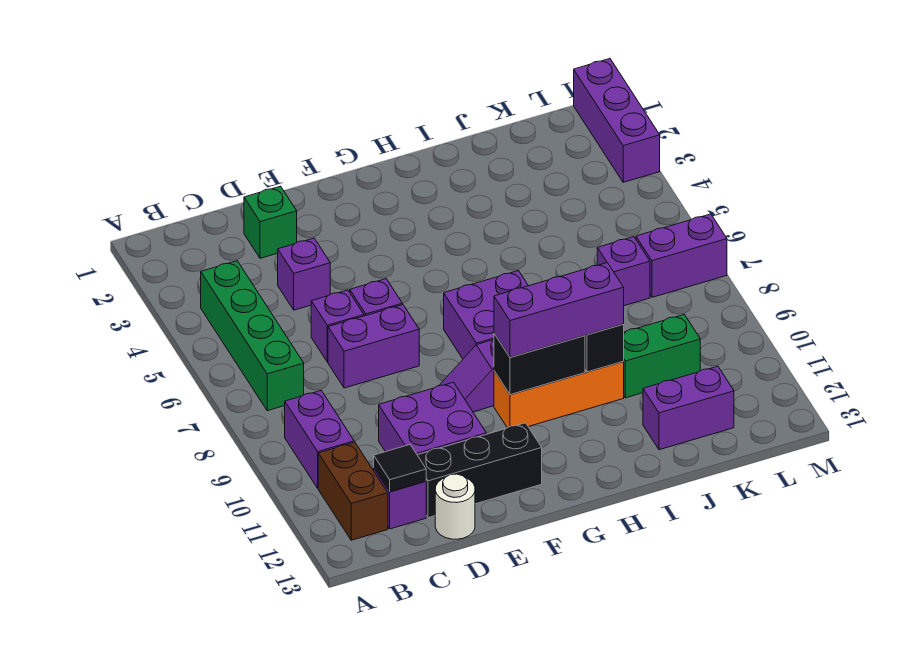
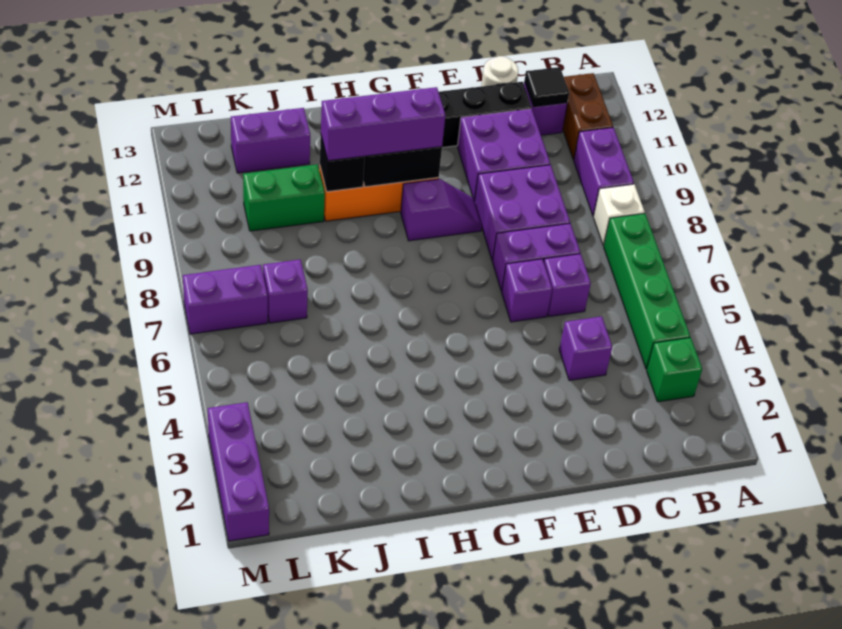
none -> white 1x1 brick [593,184,645,245]
green 1x1 brick [244,186,297,258] -> green 1x1 brick moved to [647,338,702,402]
purple 2x2 brick [444,271,528,359] -> purple 2x2 brick moved to [475,165,570,261]

